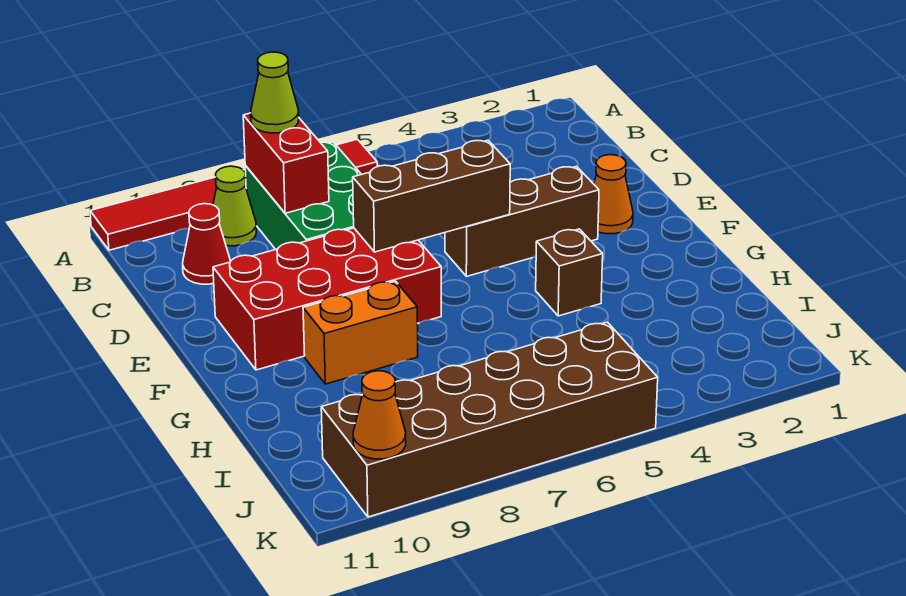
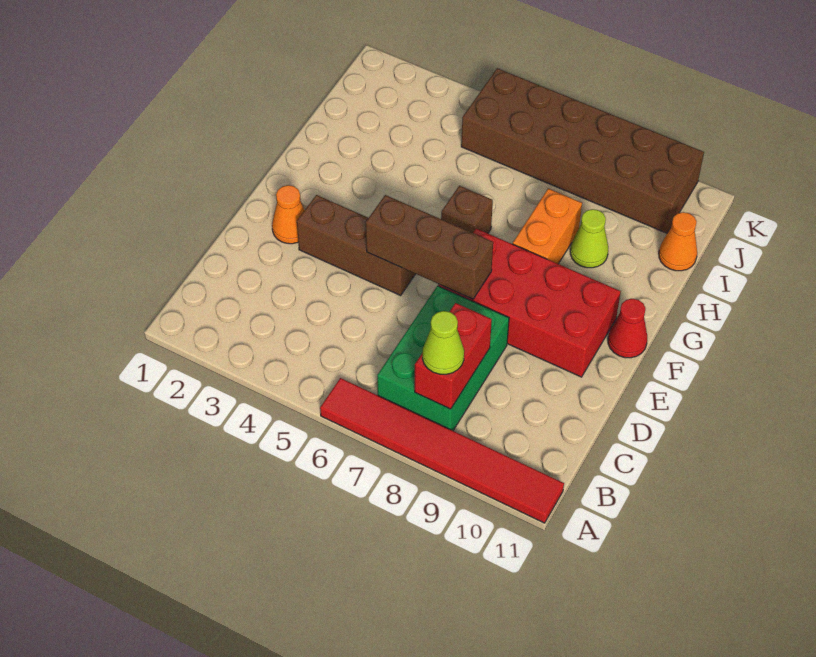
lime 1x1 cone [213,166,256,246] -> lime 1x1 cone moved to [570,209,608,268]
red 1x1 cone [183,204,230,284] -> red 1x1 cone moved to [608,299,647,358]
brown 1x1 brick [536,229,603,316] -> brown 1x1 brick moved to [441,186,493,233]
orange 1x2 brick [303,281,418,384] -> orange 1x2 brick turned to [513,189,582,264]
orange 1x1 cone [353,371,406,459] -> orange 1x1 cone moved to [659,212,697,271]

